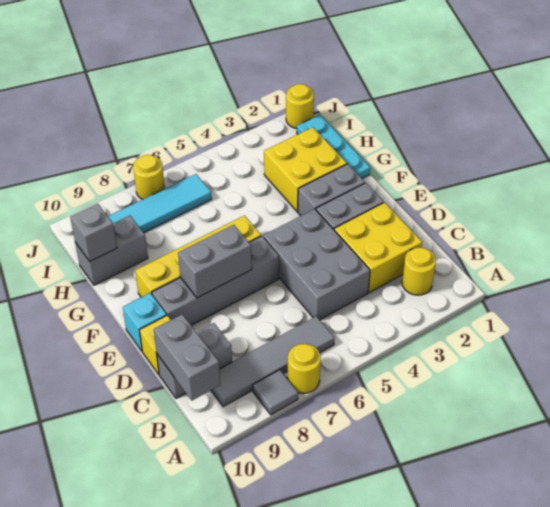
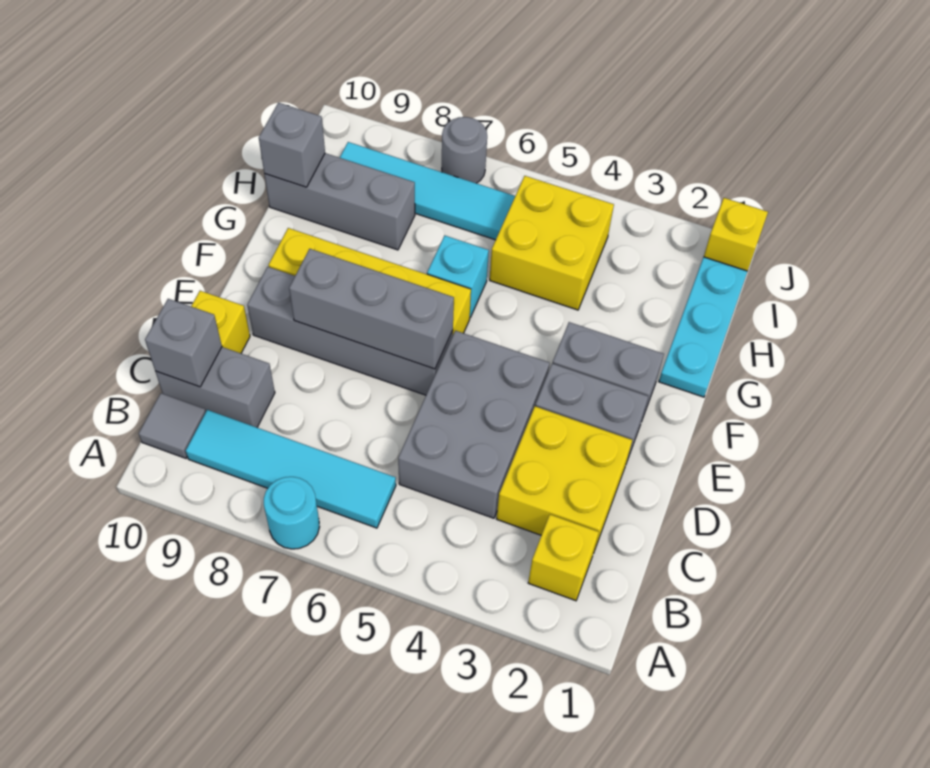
yellow 1x1 round brick [287,344,321,393] -> cyan 1x1 round brick [264,477,320,549]
grey 1x1 tile [253,370,298,415] -> grey 1x1 tile moved to [139,393,206,458]
yellow 1x1 round brick [402,248,436,295] -> yellow 1x1 brick [528,514,599,601]
grey 1x4 tile [211,316,334,407] -> cyan 1x4 tile [186,410,396,528]
grey 1x2 brick [154,314,220,400] -> grey 1x1 brick [145,299,222,387]
grey 1x2 brick [178,225,252,298] -> grey 1x3 brick [289,249,454,369]
cyan 1x1 brick [123,293,167,351] -> cyan 1x1 brick moved to [427,236,489,317]
yellow 2x2 brick [264,127,347,211] -> yellow 2x2 brick moved to [490,176,614,310]
grey 1x2 brick [75,216,148,285] -> grey 1x3 brick [264,153,415,250]
yellow 1x1 round brick [286,84,314,128] -> yellow 1x1 brick [704,198,768,271]
yellow 1x1 round brick [133,155,165,199] -> grey 1x1 round brick [442,117,487,183]

